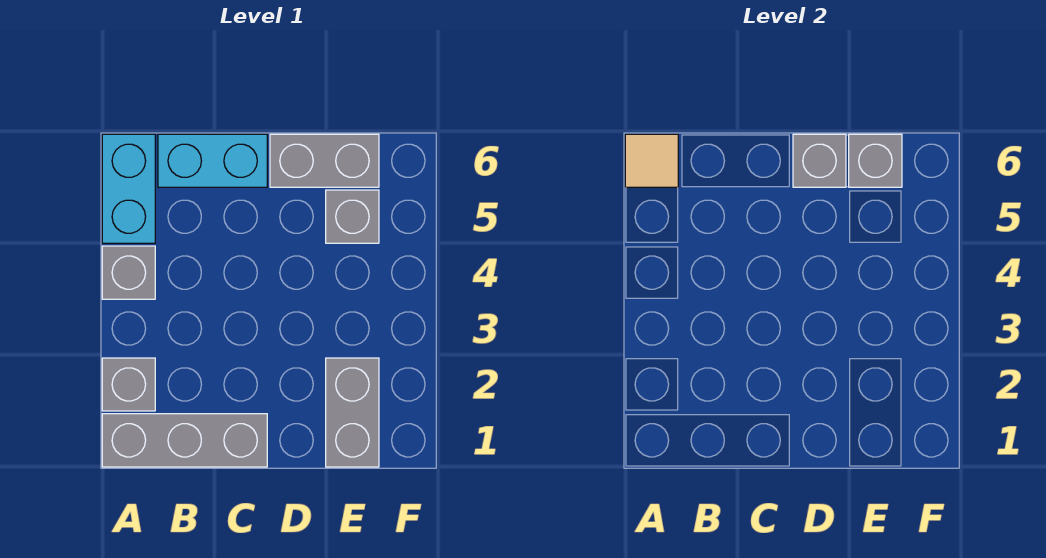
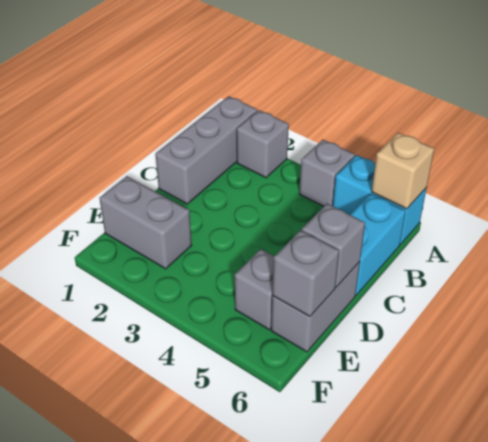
tan 1x1 tile [625,134,678,187] -> tan 1x1 brick [372,133,434,209]

